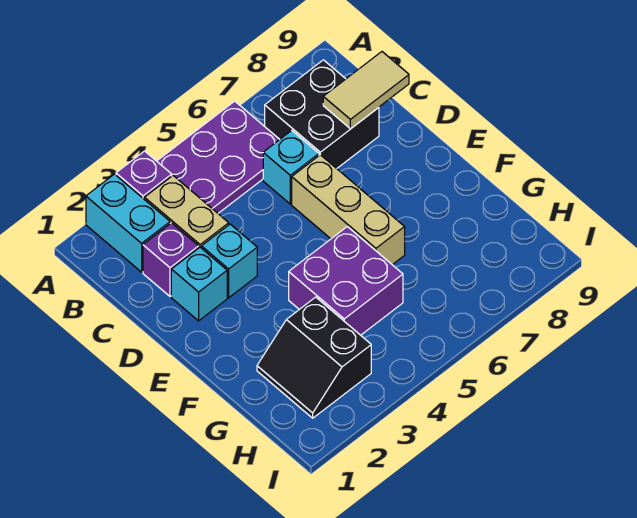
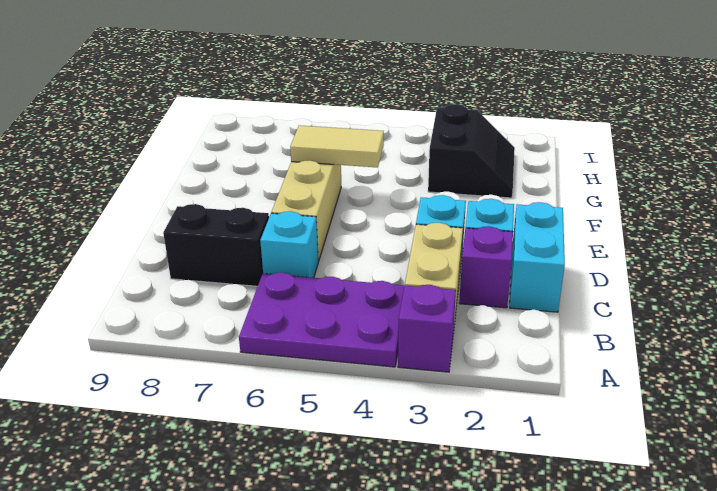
cyan 1x2 brick [86,174,170,272] -> cyan 1x2 brick moved to [510,202,565,312]
black 2x2 brick [265,60,379,168] -> black 1x2 brick [163,204,269,286]
tan 1x2 tile [323,52,409,129] -> tan 1x2 tile moved to [290,125,384,167]
purple 2x2 brick [289,227,403,335] -> none

